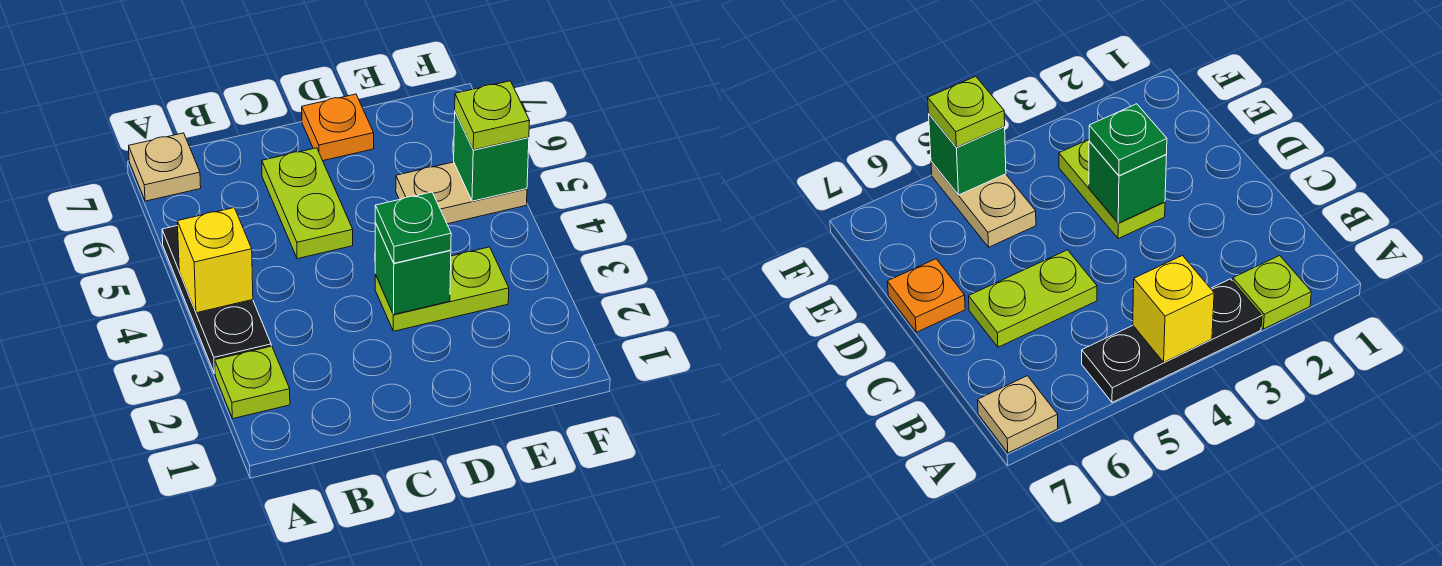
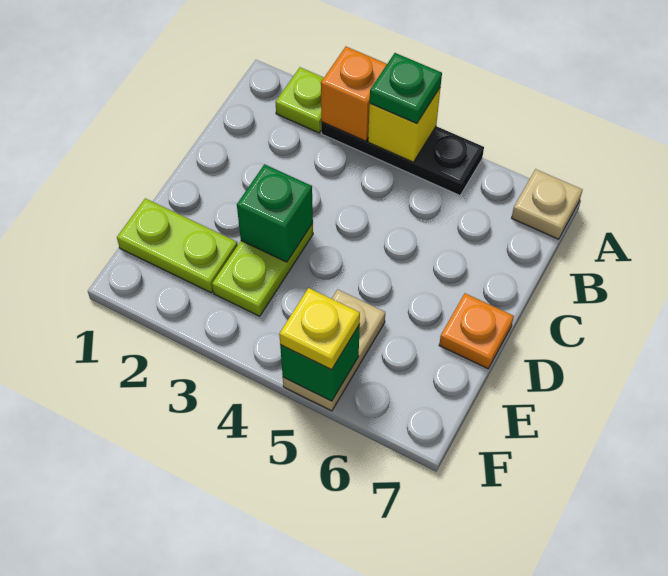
none -> orange 1x1 brick [321,47,387,141]
lime 1x2 plate [262,148,353,259] -> lime 1x2 plate moved to [117,198,238,293]
green 1x1 plate [375,192,451,263] -> green 1x1 plate moved to [370,53,442,123]
lime 1x1 plate [455,81,530,150] -> yellow 1x1 plate [279,288,360,370]

